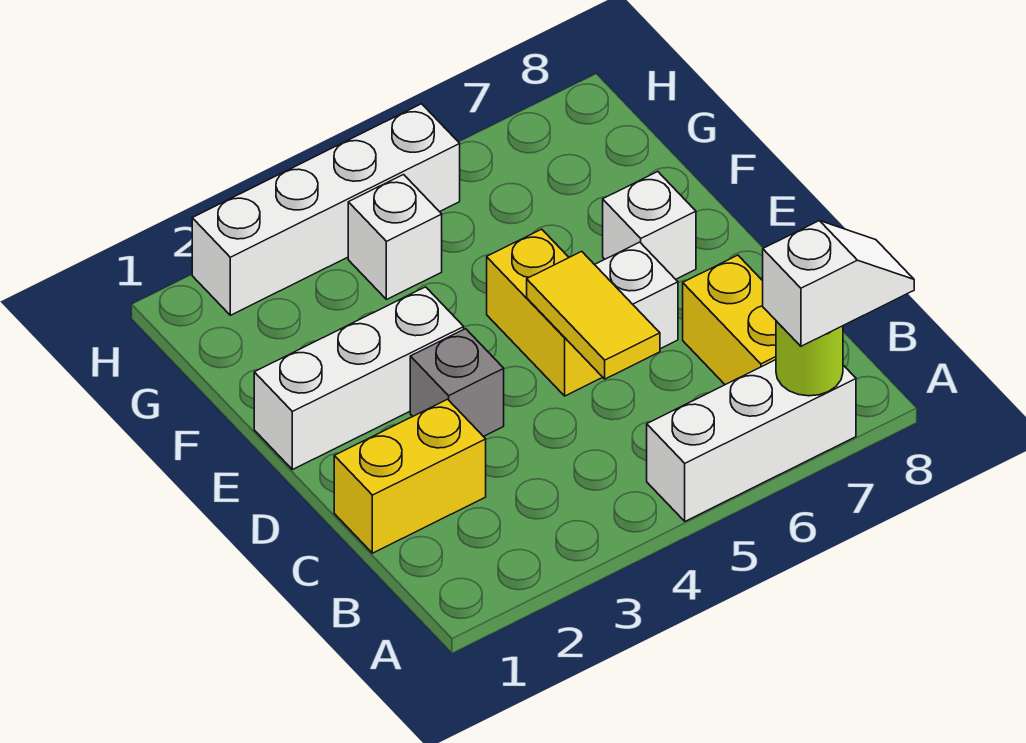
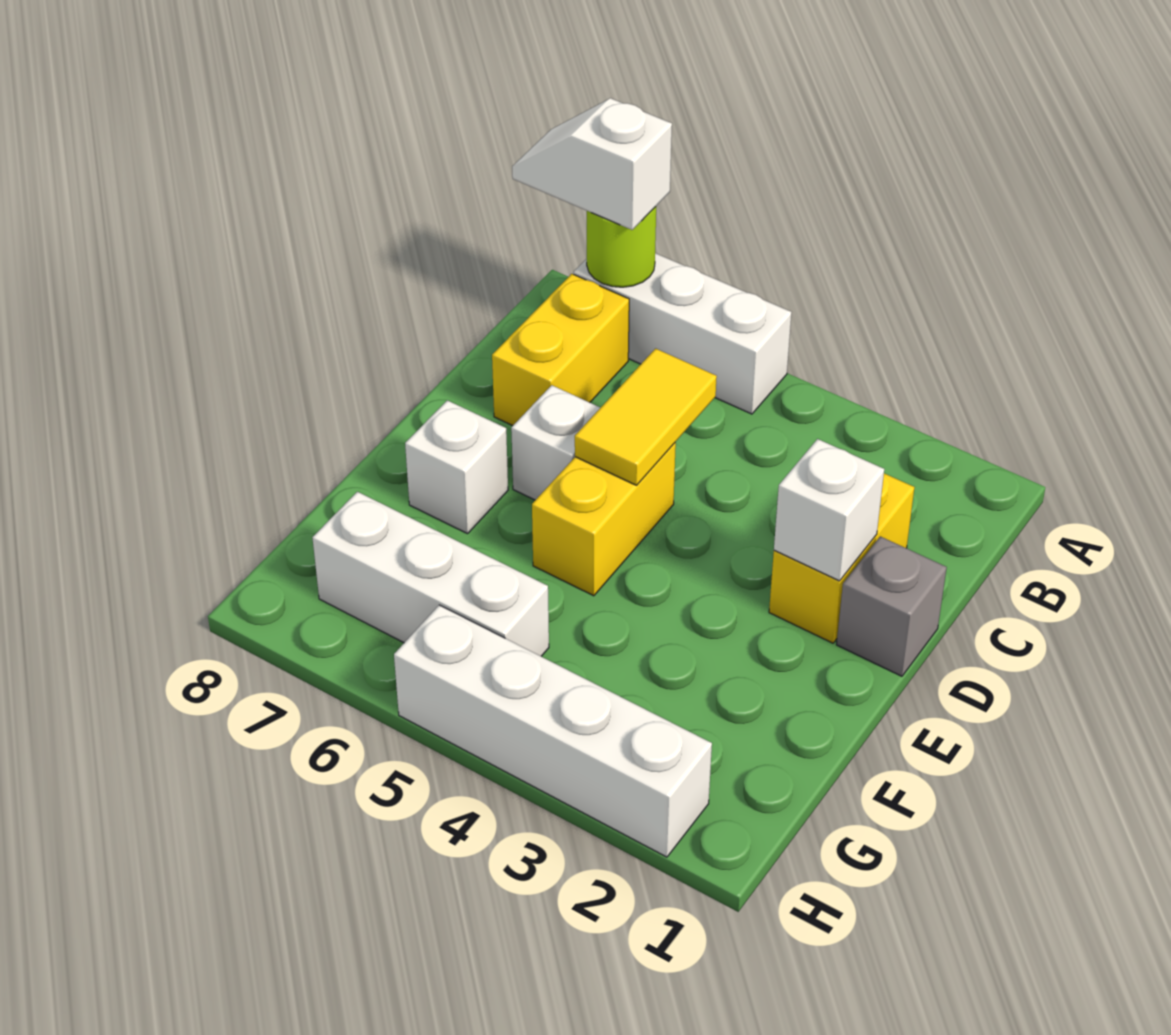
yellow 1x2 brick [334,399,486,553] -> yellow 1x2 brick turned to [769,473,915,643]
grey 1x1 brick [410,329,504,437] -> grey 1x1 brick moved to [837,536,947,676]
white 1x3 brick [254,287,464,470] -> white 1x3 brick moved to [312,492,549,656]
white 1x1 brick [348,175,442,300] -> white 1x1 brick moved to [774,439,884,581]

